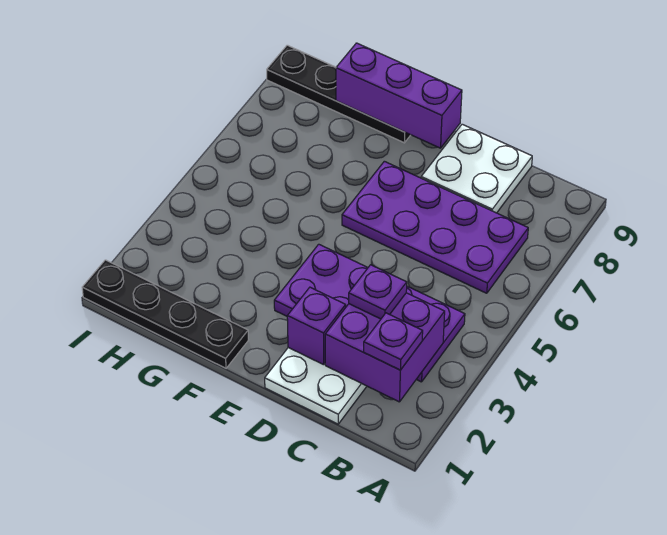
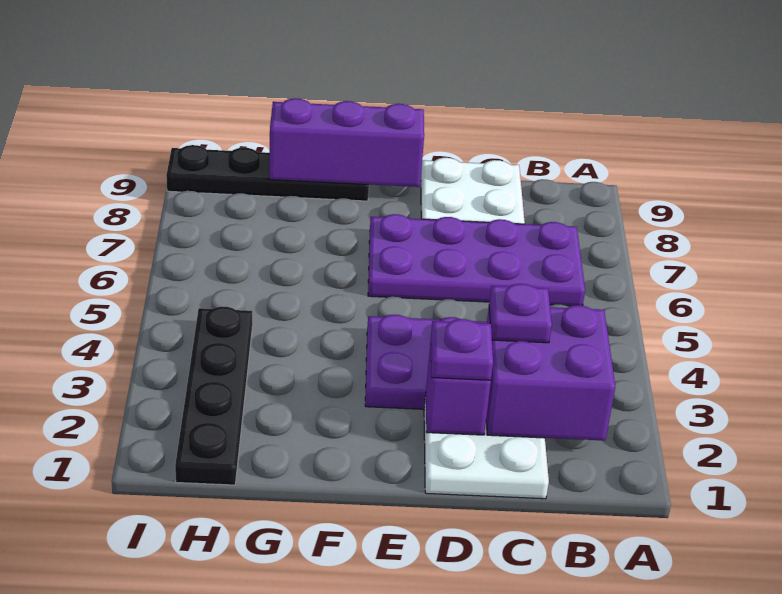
purple 1x1 plate [364,313,423,370] -> purple 1x1 plate moved to [431,319,493,380]
black 1x4 plate [82,260,248,368] -> black 1x4 plate turned to [175,306,252,485]

